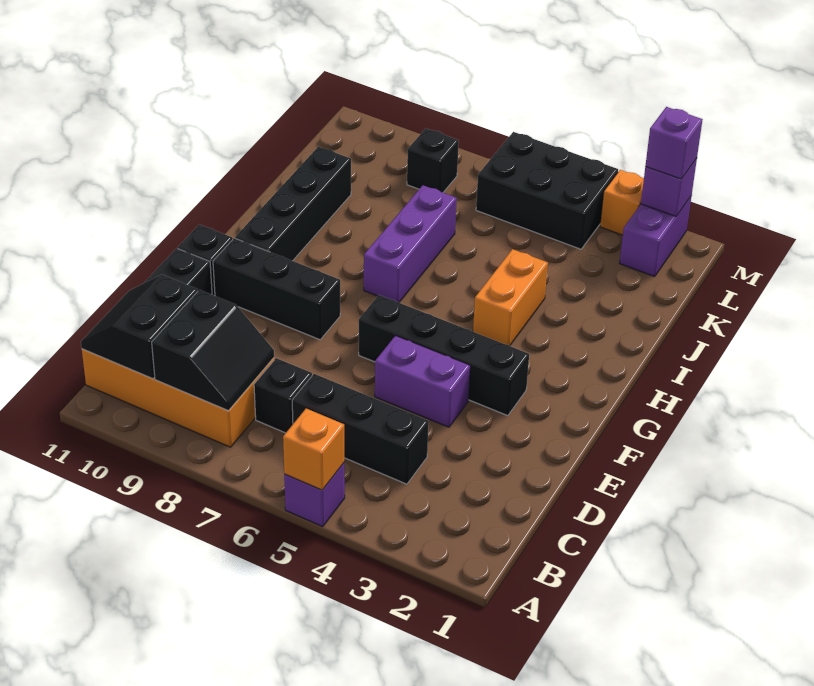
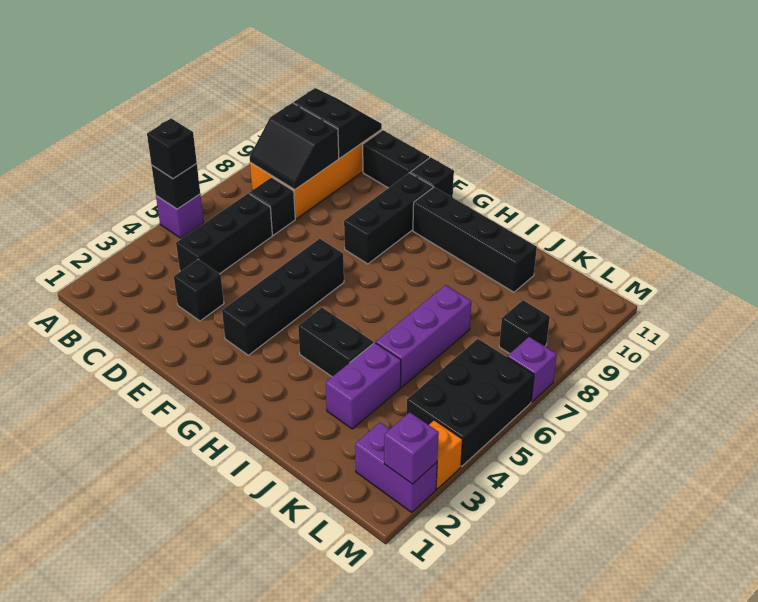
orange 1x1 brick [283,409,344,490] -> black 1x1 brick [151,164,200,209]
none -> black 1x1 brick [147,119,197,179]
none -> black 1x1 brick [174,260,224,321]
purple 1x2 brick [375,336,470,427] -> purple 1x2 brick moved to [326,343,401,429]
orange 1x2 brick [473,249,548,346] -> black 1x2 brick [298,308,373,377]
purple 1x3 brick [364,185,457,303] -> purple 1x3 brick turned to [376,285,471,387]
purple 1x1 brick [645,107,703,179] -> purple 1x1 brick moved to [507,337,557,402]

